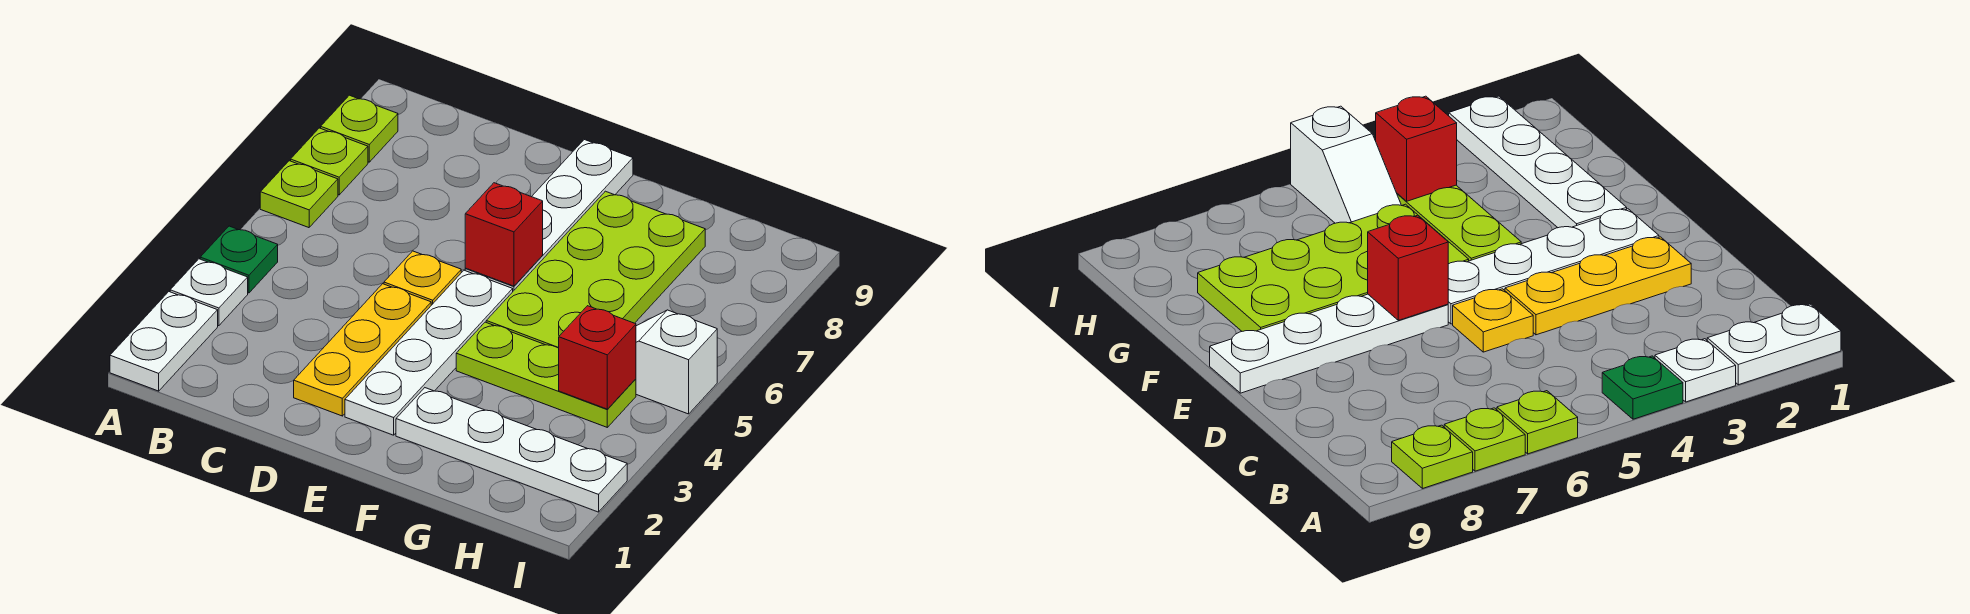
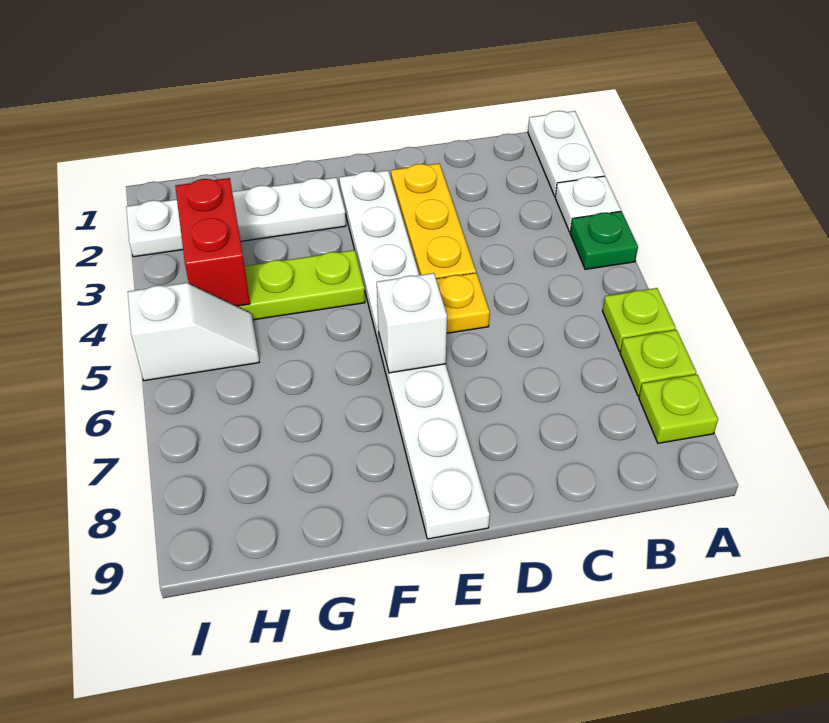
red 1x1 brick [465,183,543,286] -> white 1x1 brick [377,273,447,373]
lime 2x4 plate [486,191,705,348] -> none
red 1x1 brick [559,306,636,409] -> red 1x2 brick [175,178,250,306]

